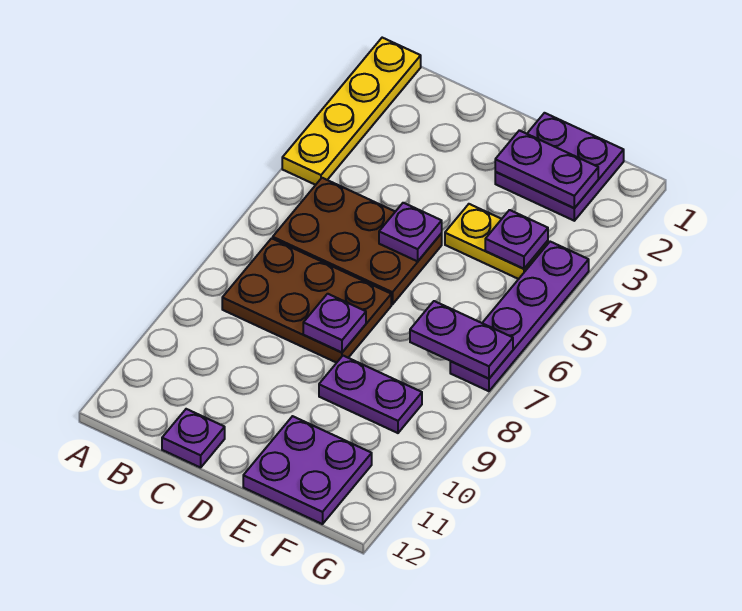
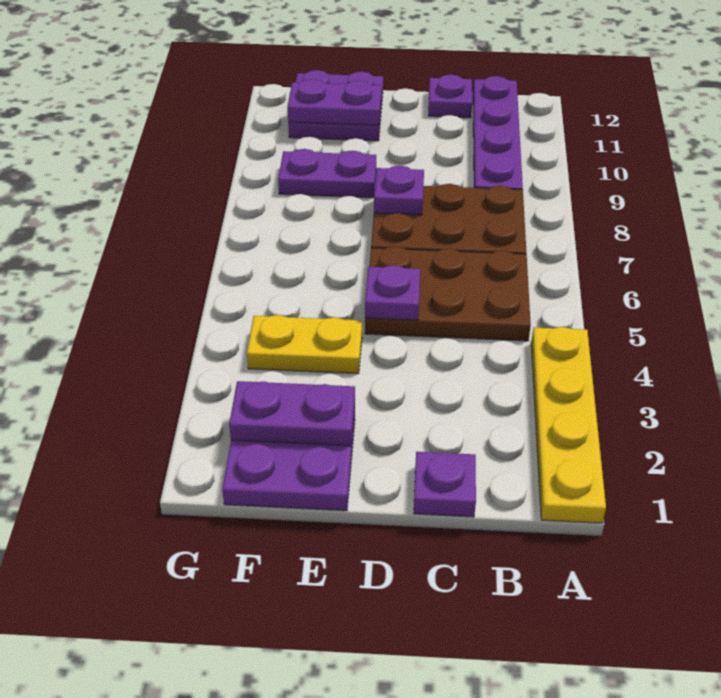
purple 1x1 plate [485,210,548,269] -> purple 1x1 plate moved to [414,452,476,517]
purple 1x2 plate [410,301,513,379] -> purple 1x2 plate moved to [288,79,381,125]
purple 1x4 plate [450,242,589,391] -> purple 1x4 plate moved to [473,76,523,190]

